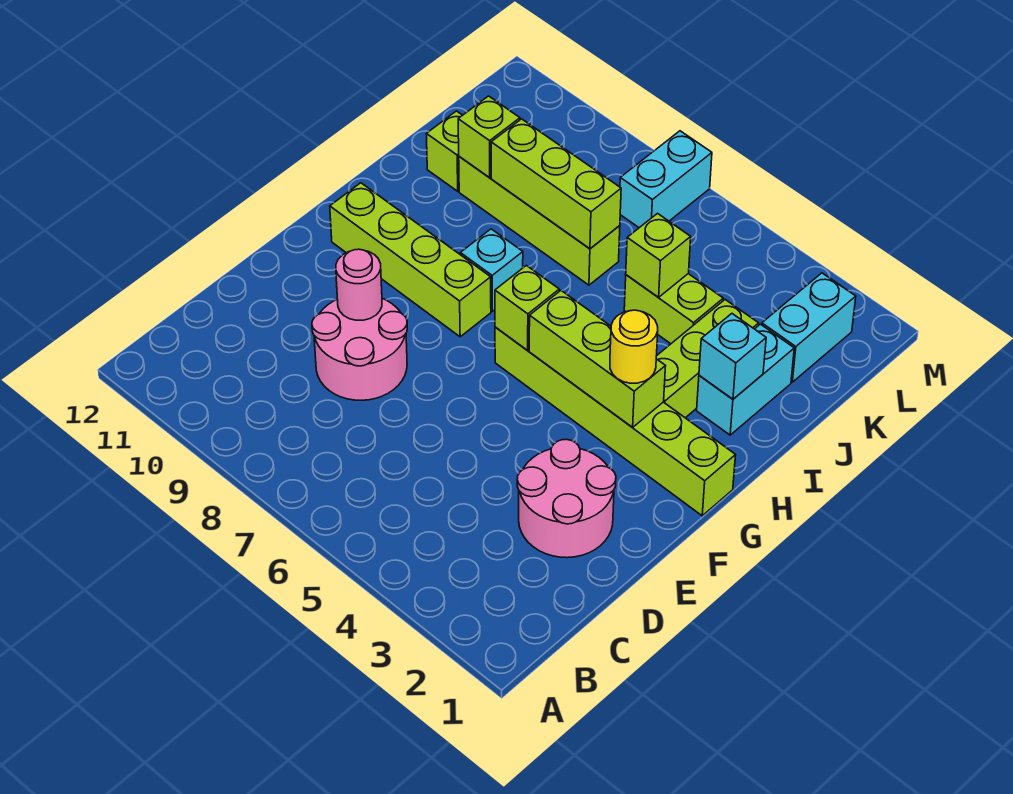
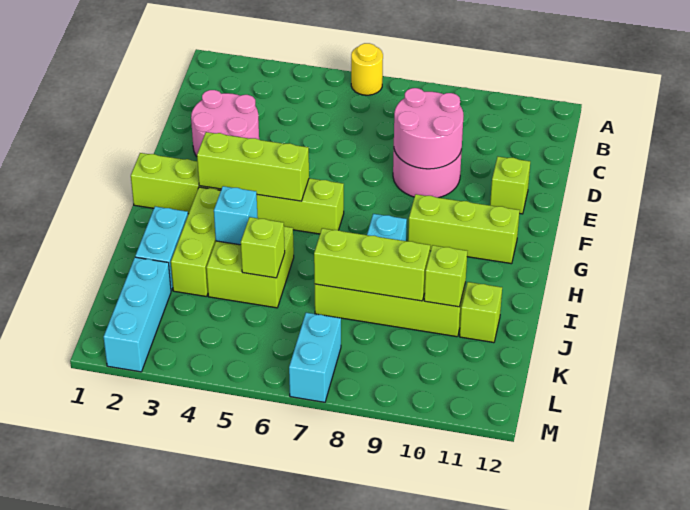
pink 1x1 round brick [336,249,382,320] -> pink 2x2 round brick [394,88,463,169]
yellow 1x1 round brick [610,310,658,383] -> yellow 1x1 round brick moved to [351,43,383,95]
lime 1x1 brick [495,265,559,350] -> lime 1x1 brick moved to [490,157,530,214]
lime 1x4 brick [330,183,491,337] -> lime 1x3 brick [408,194,520,264]
cyan 1x1 brick [699,314,766,399] -> cyan 1x1 brick moved to [214,186,258,245]
lime 1x2 brick [624,274,723,344] -> lime 2x2 brick [206,226,294,308]
cyan 1x2 brick [762,273,856,382] -> cyan 1x3 brick [104,257,171,372]

